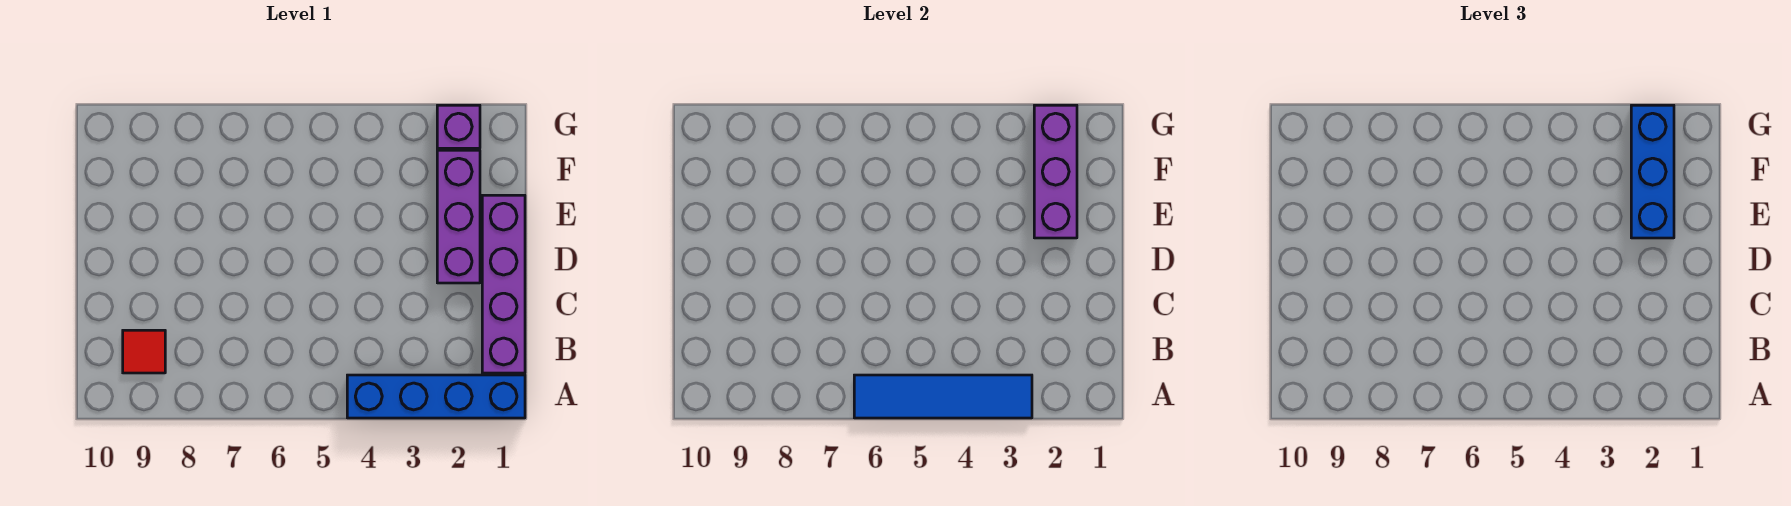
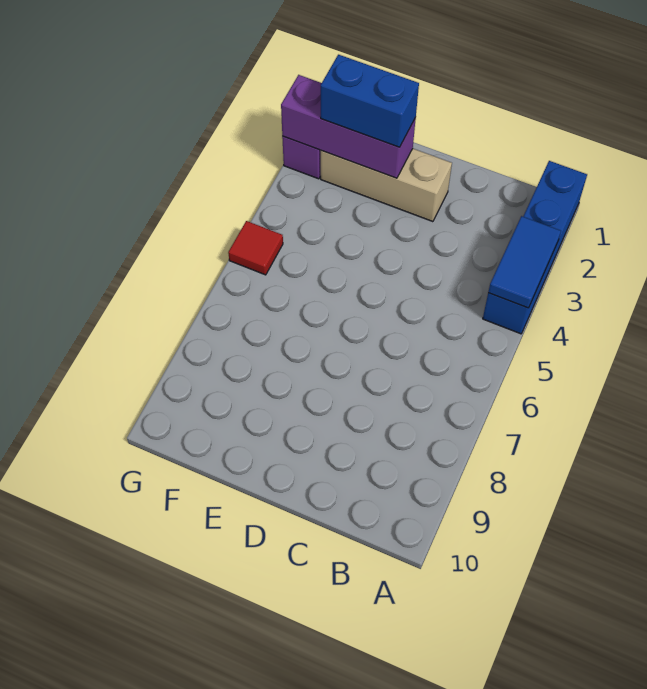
blue 1x4 tile [854,375,1032,418] -> blue 1x2 tile [488,216,561,308]
purple 1x4 brick [482,195,525,373] -> none
red 1x1 tile [123,330,165,373] -> red 1x1 tile moved to [228,221,283,275]
purple 1x3 brick [437,150,480,283] -> tan 1x3 brick [321,149,452,222]
blue 1x3 brick [1631,105,1674,238] -> blue 1x2 brick [321,55,419,147]

